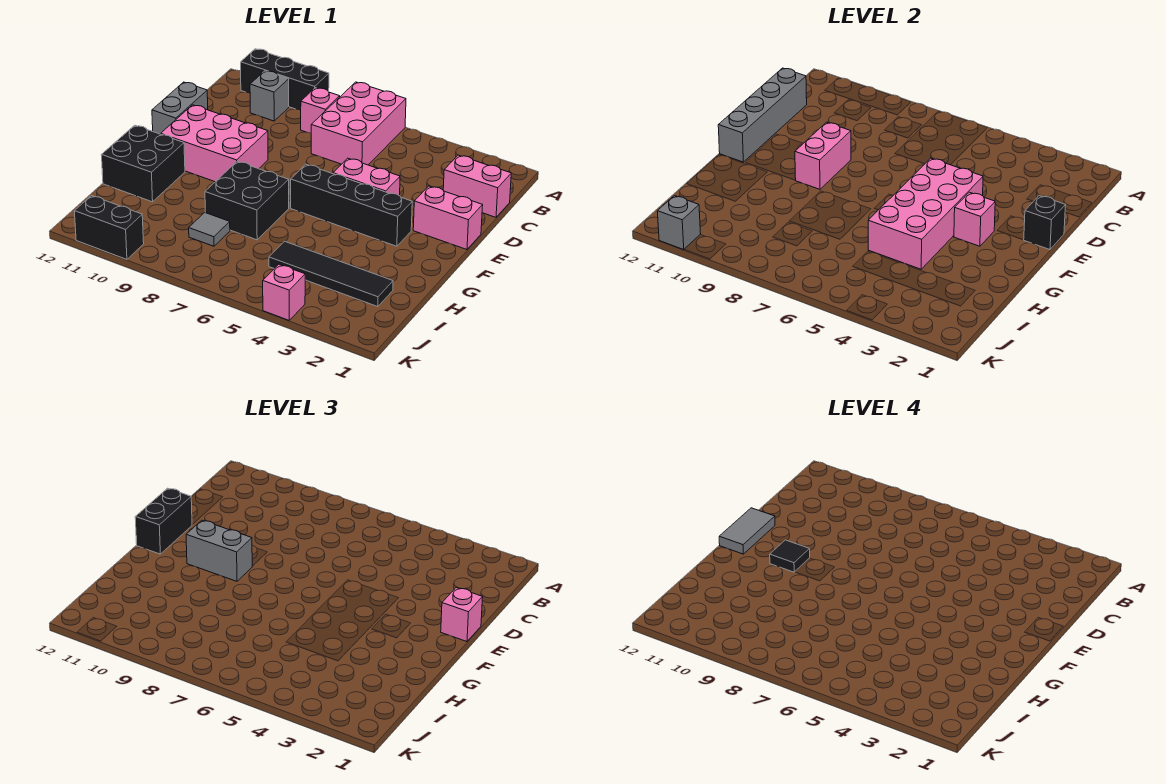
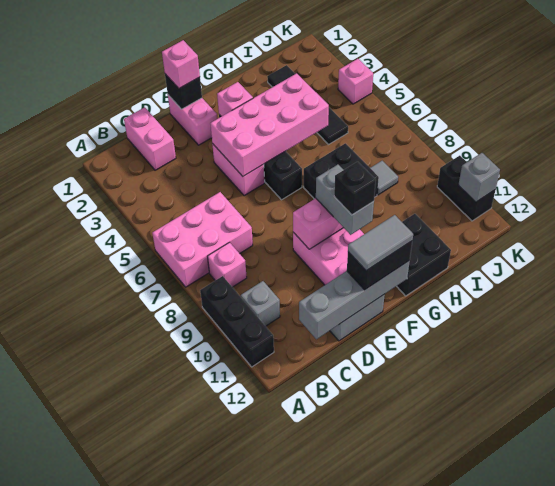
black 1x1 tile [770,540,810,572] -> black 1x1 brick [334,162,376,215]

